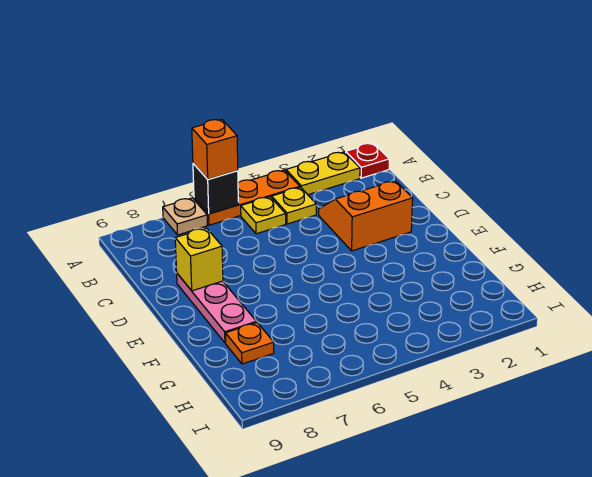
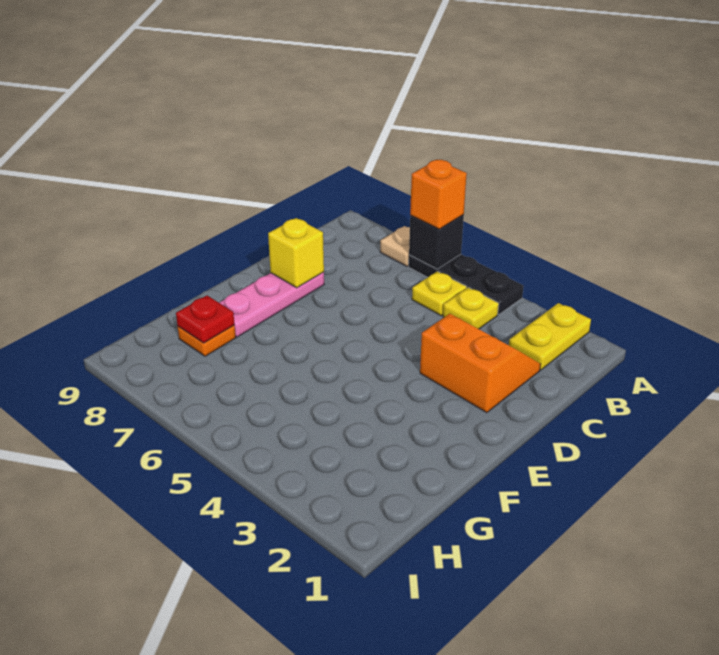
red 1x1 plate [346,143,389,178] -> red 1x1 plate moved to [176,296,235,343]
yellow 1x2 plate [286,152,360,195] -> yellow 1x2 plate turned to [509,303,591,370]
orange 1x3 plate [194,170,300,225] -> black 1x3 plate [409,254,524,315]

